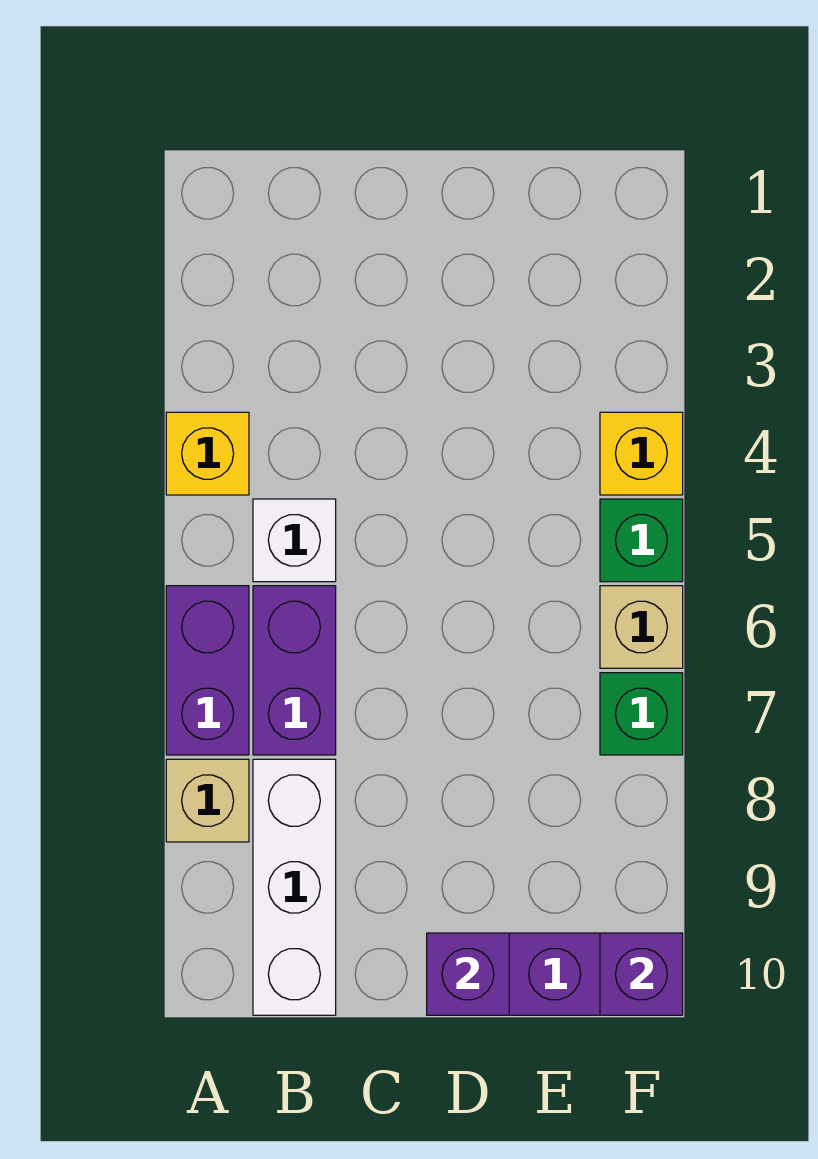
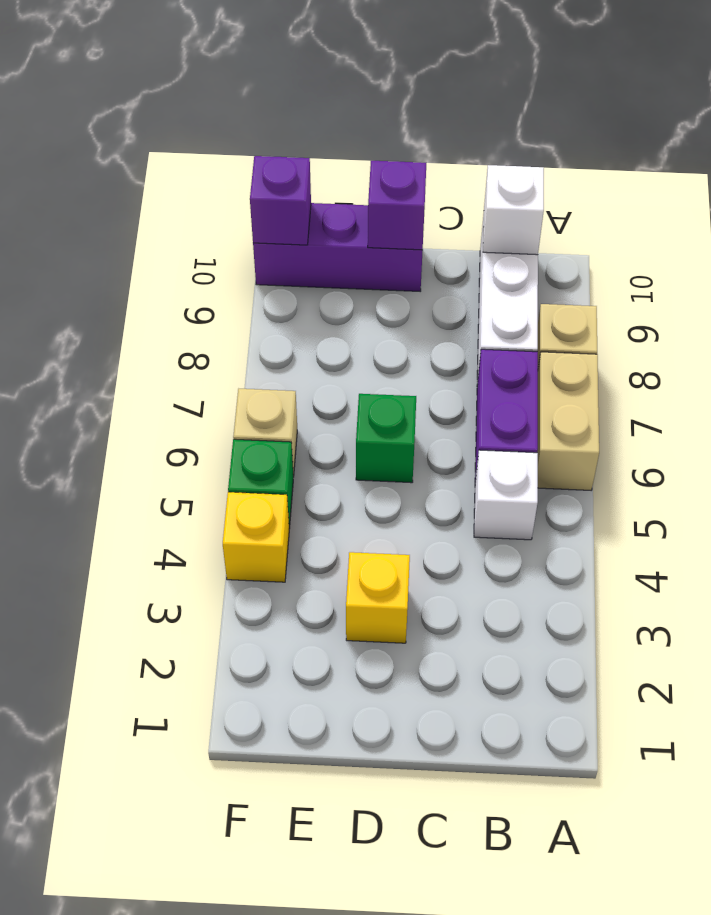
yellow 1x1 brick [166,412,249,495] -> yellow 1x1 brick moved to [346,552,410,643]
purple 1x2 brick [166,586,249,755] -> tan 1x2 brick [537,352,599,490]
none -> white 1x1 brick [483,165,544,255]
green 1x1 brick [600,673,683,755] -> green 1x1 brick moved to [356,394,416,483]

